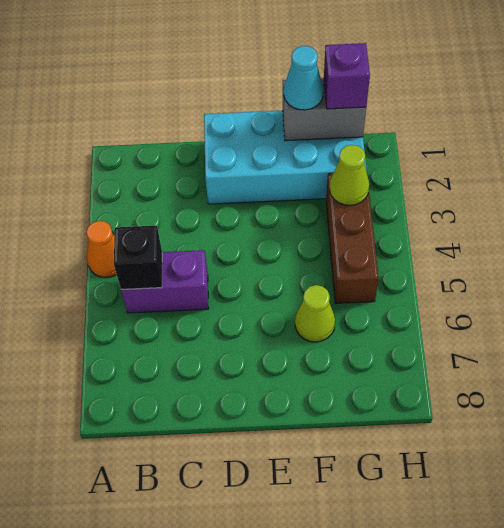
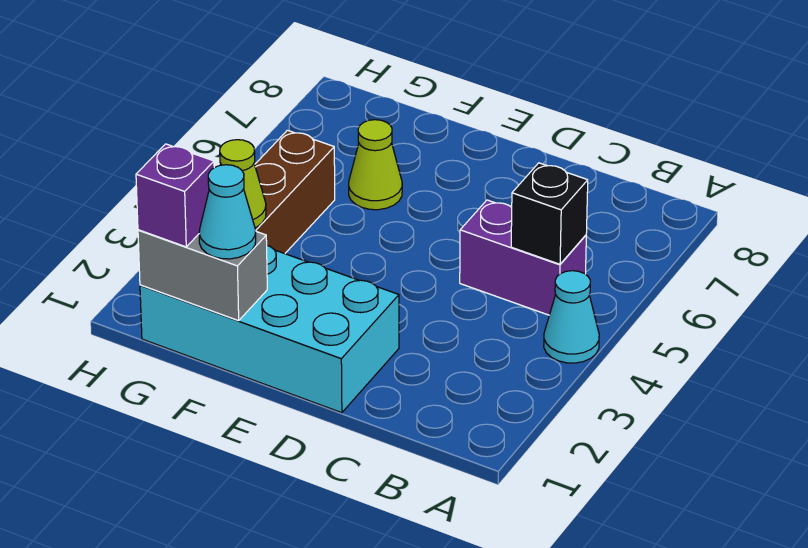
orange 1x1 cone [86,221,117,278] -> cyan 1x1 cone [544,271,599,363]

